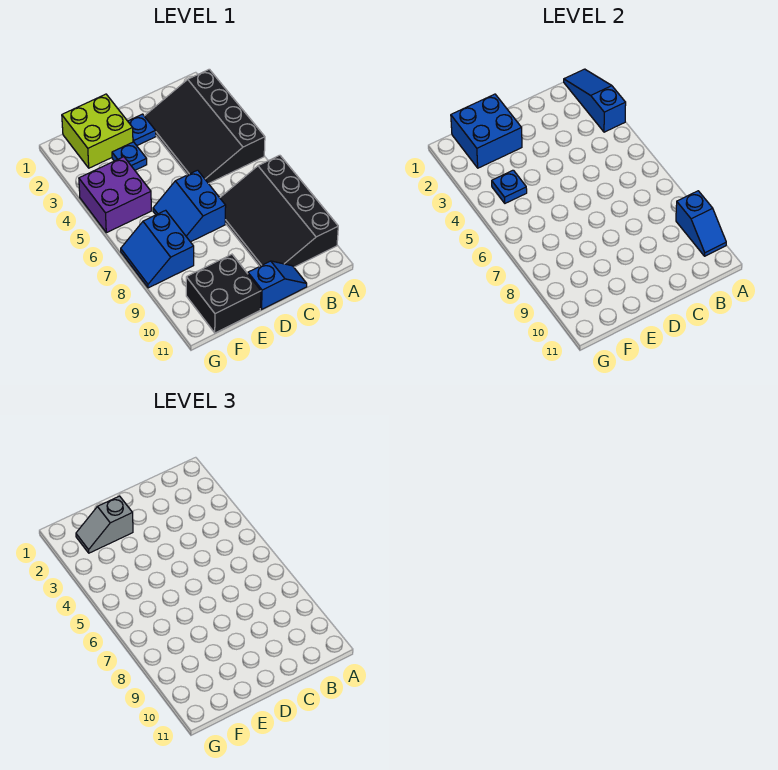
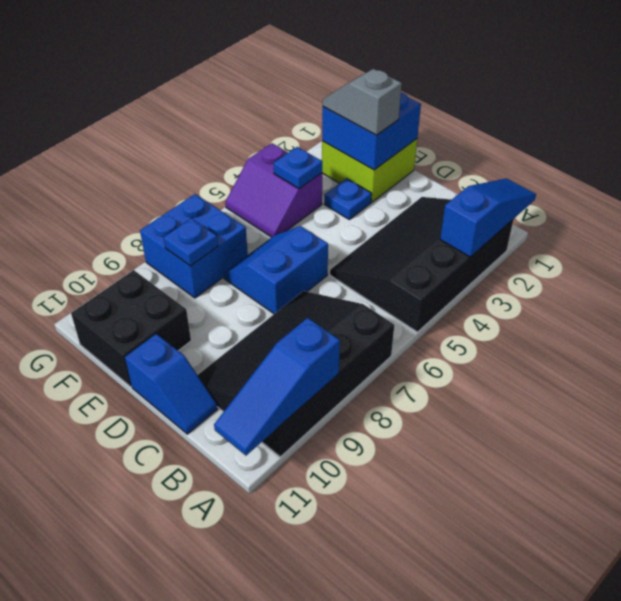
blue 1x2 slope [676,191,726,256] -> blue 1x3 slope [214,318,340,456]
blue 1x1 plate [128,114,156,146] -> blue 1x1 plate moved to [164,218,218,266]
purple 2x2 brick [79,157,151,233] -> purple 2x2 slope [225,143,322,237]
blue 2x2 slope [121,210,194,288] -> blue 2x2 brick [140,194,248,298]

